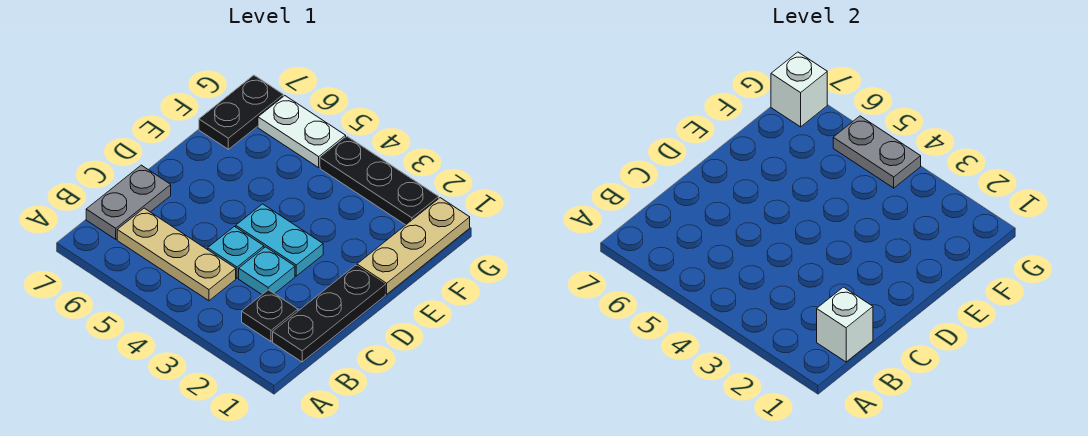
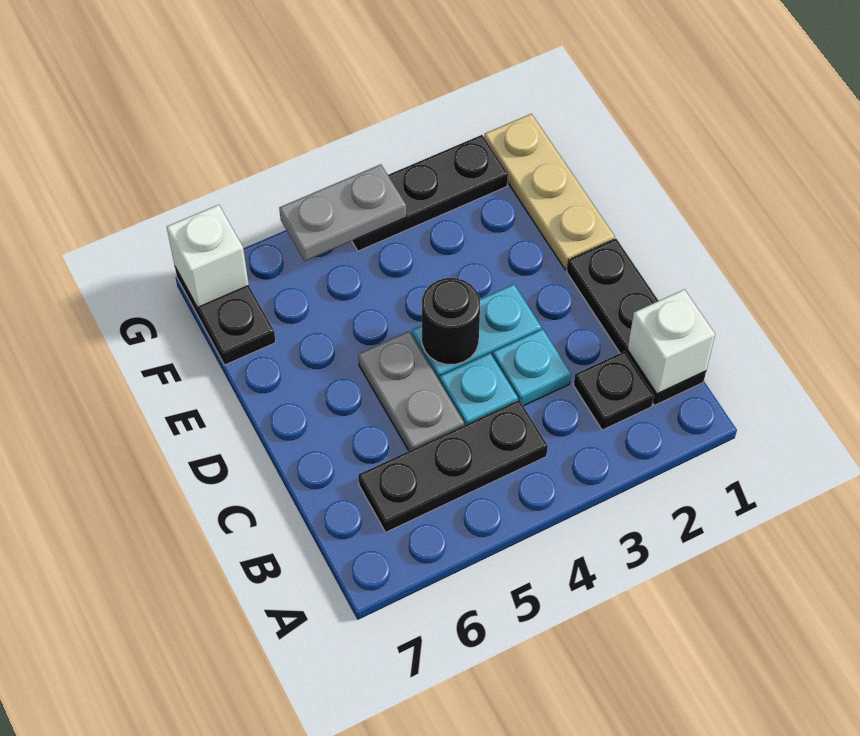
tan 1x3 plate [117,208,236,301] -> black 1x3 plate [358,400,548,532]
grey 1x2 plate [86,165,171,239] -> grey 1x2 plate moved to [358,331,464,451]
none -> black 1x1 round brick [422,278,480,364]
white 1x2 plate [258,96,346,168] -> none

